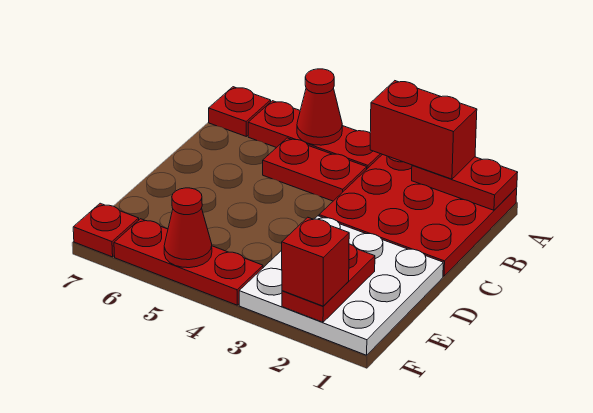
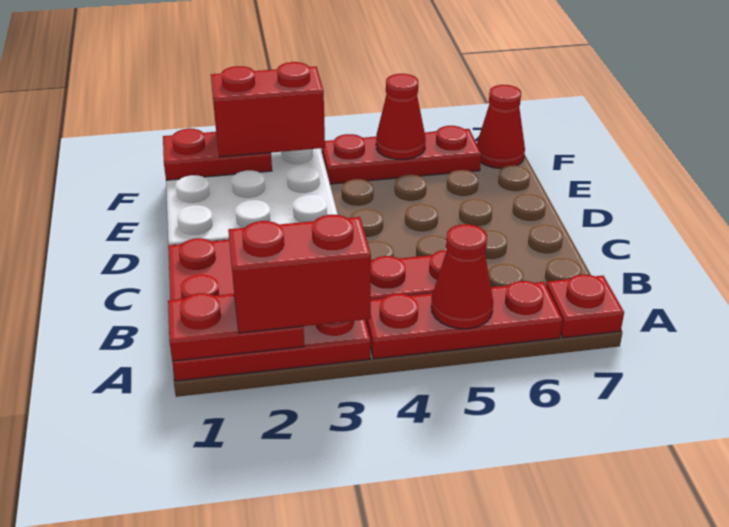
red 1x2 plate [282,244,375,322] -> red 1x2 plate turned to [163,129,272,180]
red 1x1 brick [282,217,349,306] -> red 1x2 brick [211,62,325,157]
red 1x1 plate [73,203,139,257] -> red 1x1 cone [477,85,525,168]

